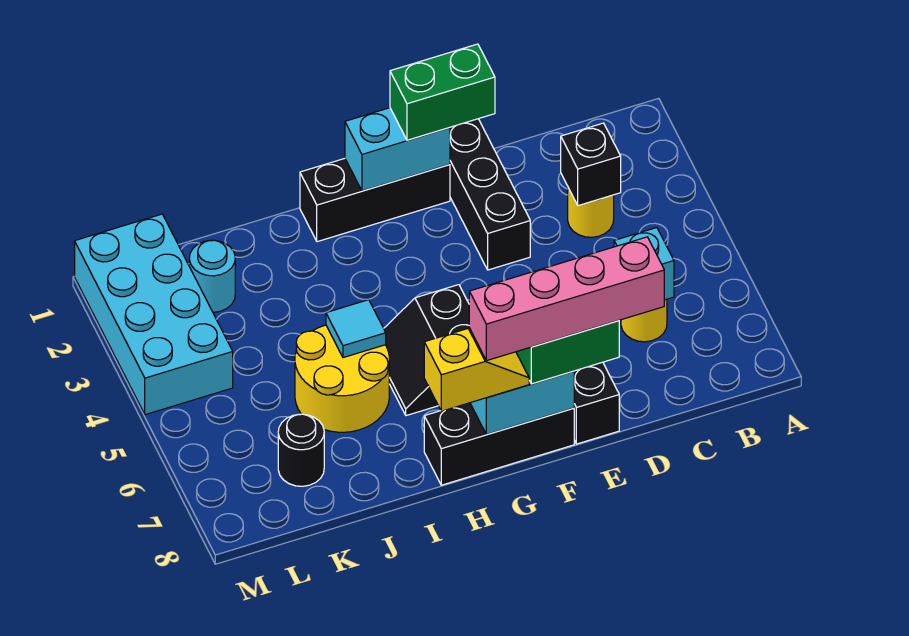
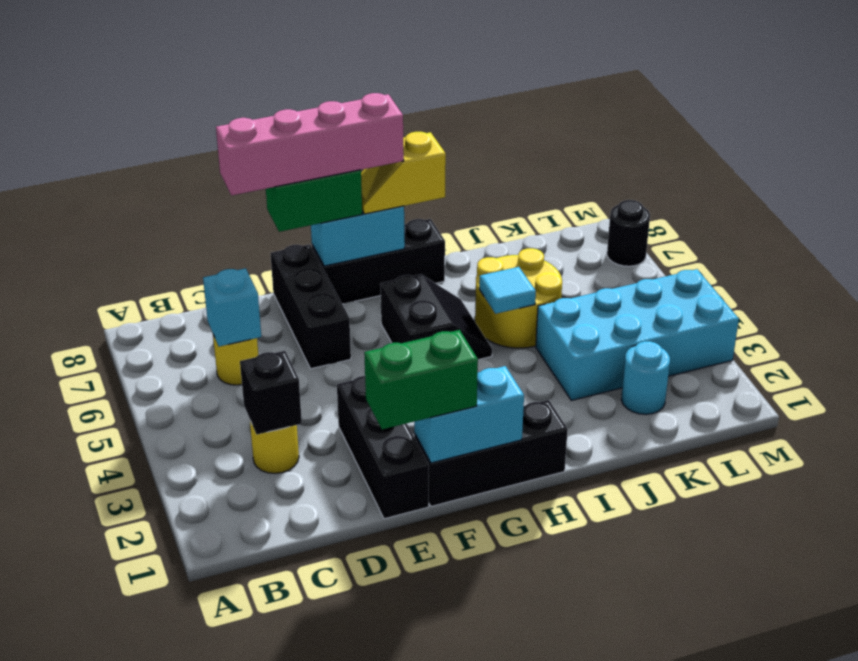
black 1x1 round brick [278,414,324,486] -> black 1x1 round brick moved to [607,200,650,266]
cyan 2x4 brick [75,214,233,415] -> cyan 2x4 brick turned to [536,269,739,400]

